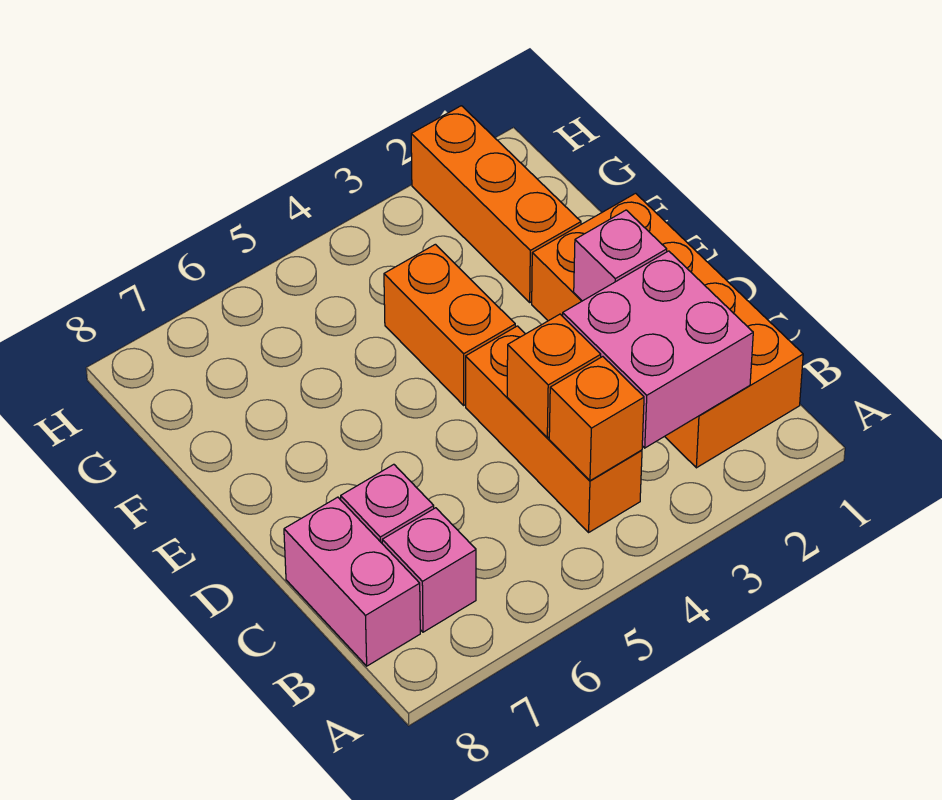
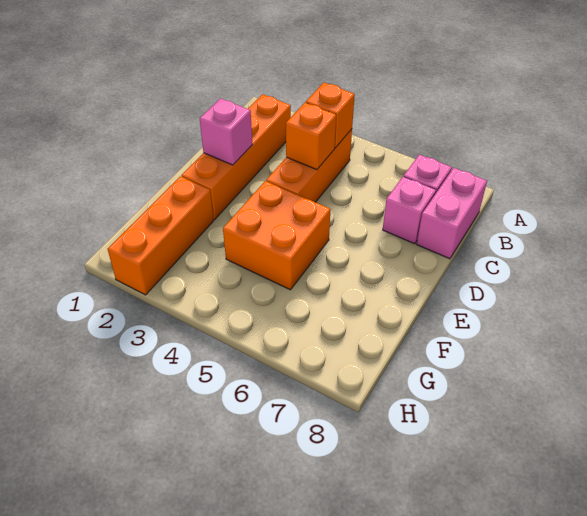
orange 2x4 brick [532,193,803,468] -> orange 1x4 brick [181,94,291,220]
pink 2x2 brick [563,251,753,448] -> none
orange 1x2 brick [384,244,515,405] -> orange 2x2 brick [223,181,330,290]

